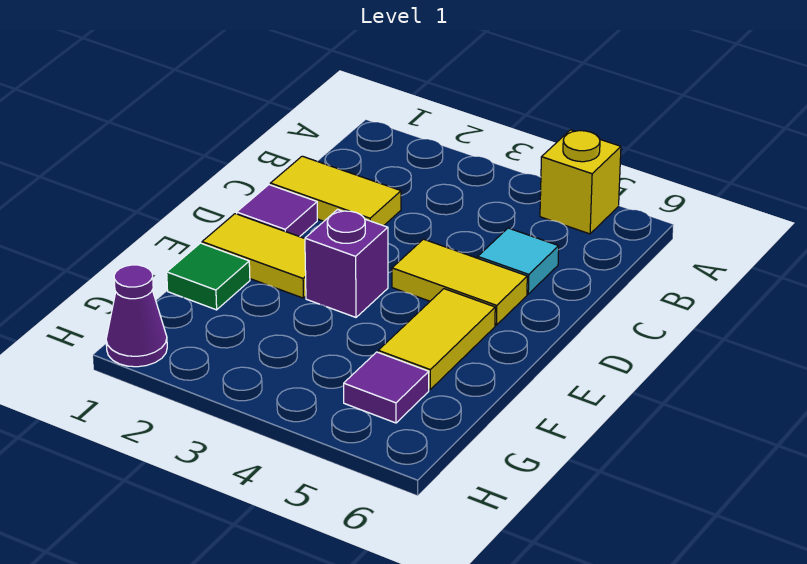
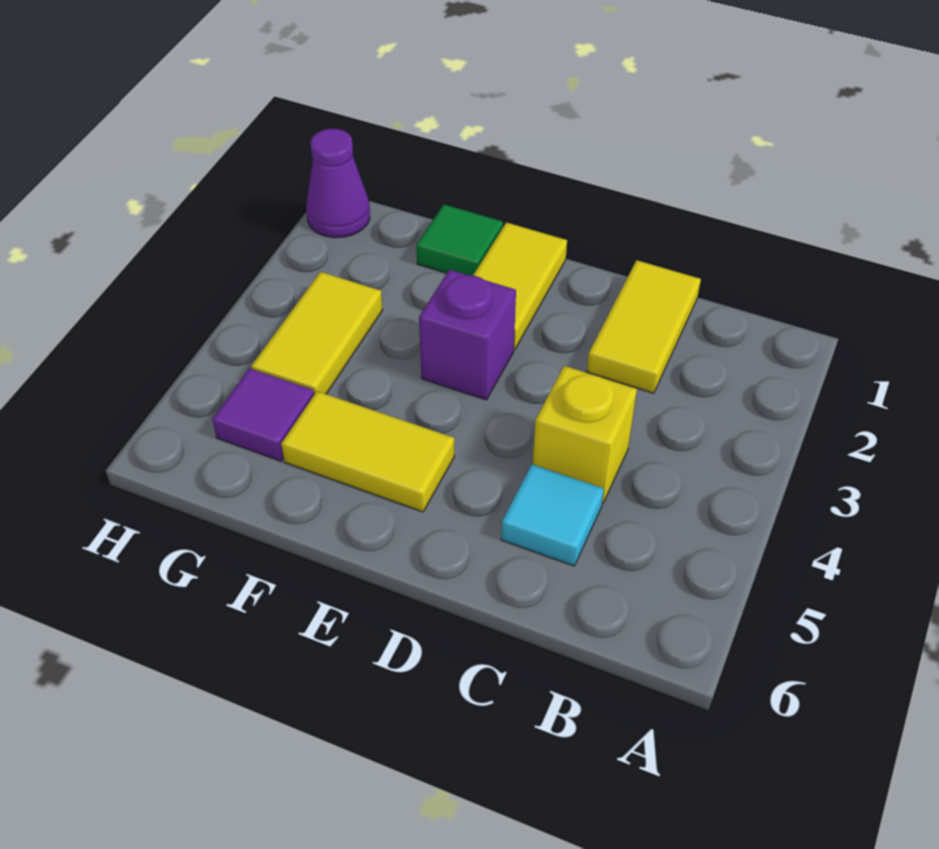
yellow 1x1 brick [540,130,621,234] -> yellow 1x1 brick moved to [533,366,637,504]
purple 1x1 tile [237,185,317,237] -> none
yellow 1x2 tile [392,239,527,325] -> yellow 1x2 tile moved to [251,272,383,394]

